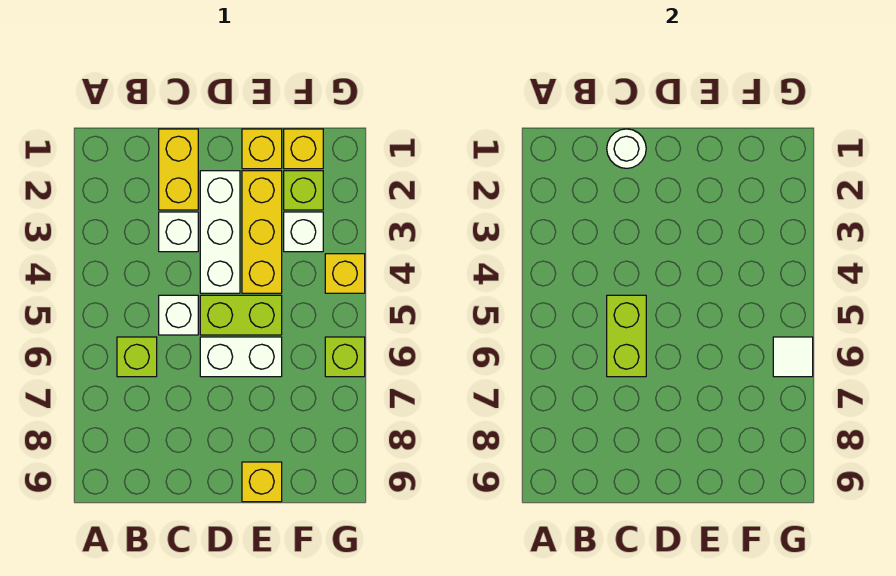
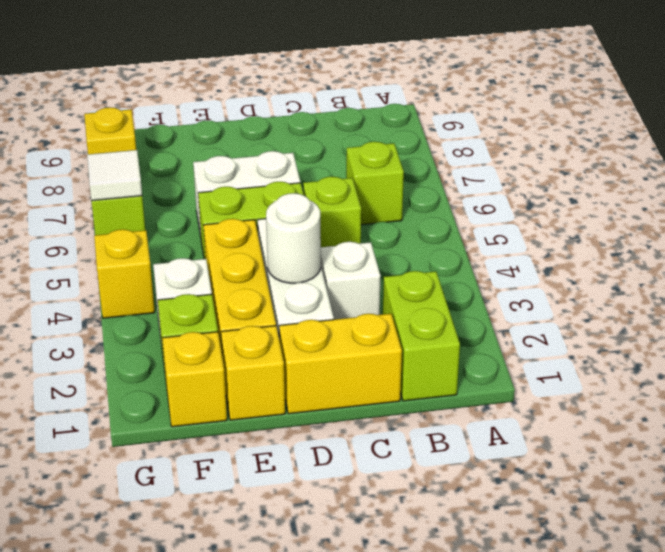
yellow 1x2 brick [159,129,198,210] -> yellow 1x2 brick turned to [279,314,402,414]
white 1x1 round brick [607,129,646,168] -> white 1x1 round brick moved to [266,193,321,283]
white 1x1 brick [159,295,198,335] -> lime 1x1 brick [303,177,361,247]
lime 1x2 brick [607,295,646,377] -> lime 1x2 brick moved to [383,271,460,401]
yellow 1x1 brick [242,462,282,502] -> yellow 1x1 brick moved to [84,107,136,154]

